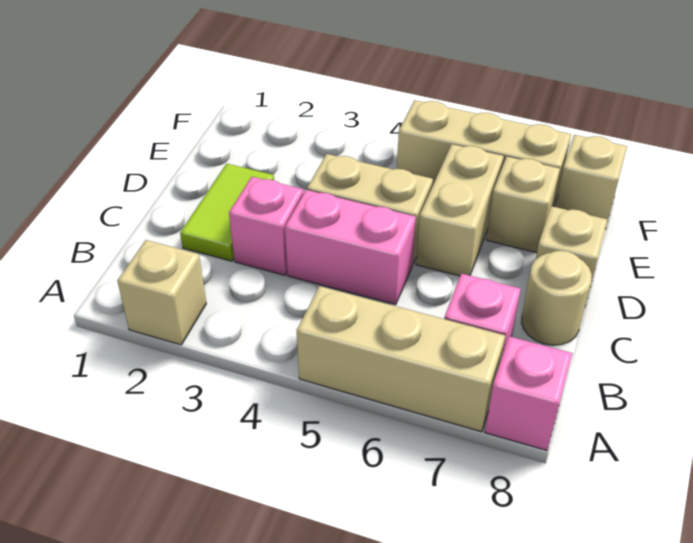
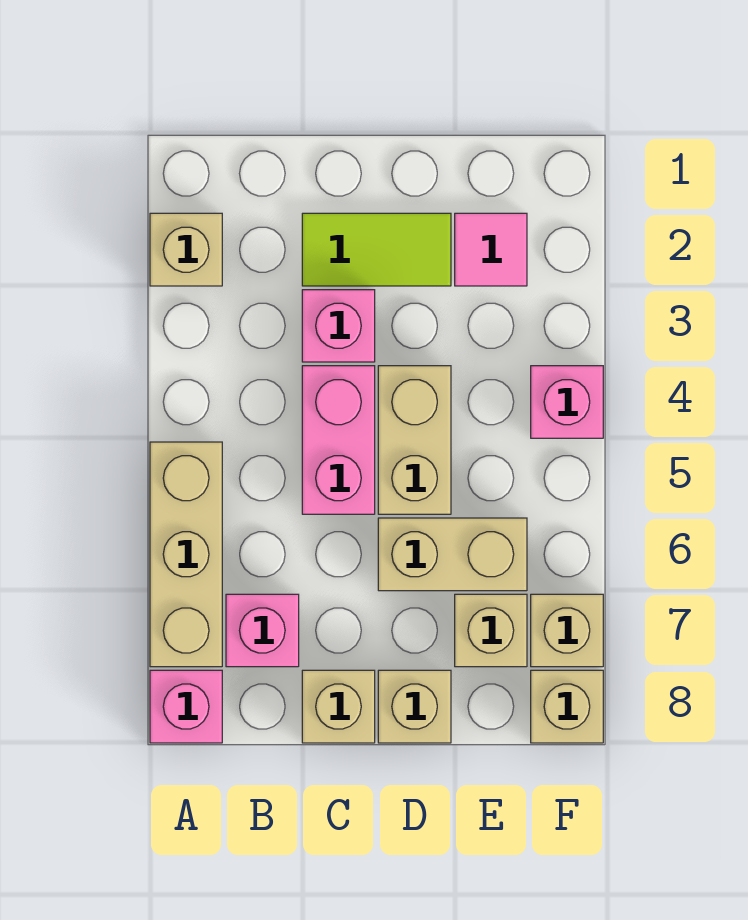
tan 1x1 round brick [521,250,592,345] -> tan 1x1 brick [302,670,375,743]
none -> pink 1x1 tile [455,213,527,286]
none -> pink 1x1 brick [531,366,603,438]
tan 1x3 brick [397,100,571,207] -> tan 1x1 brick [531,594,603,667]

